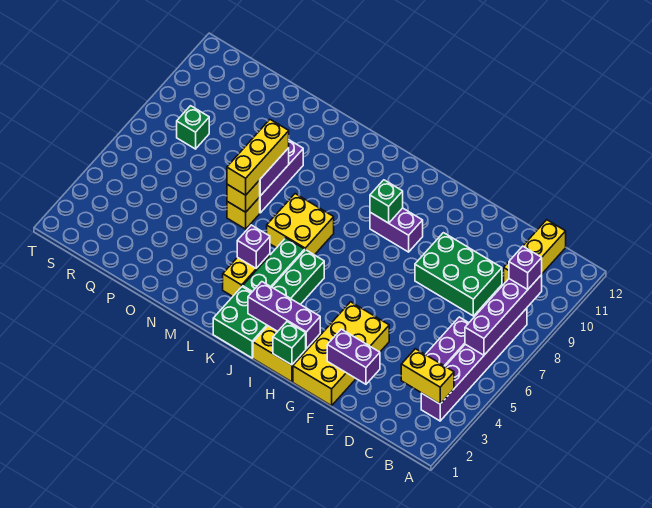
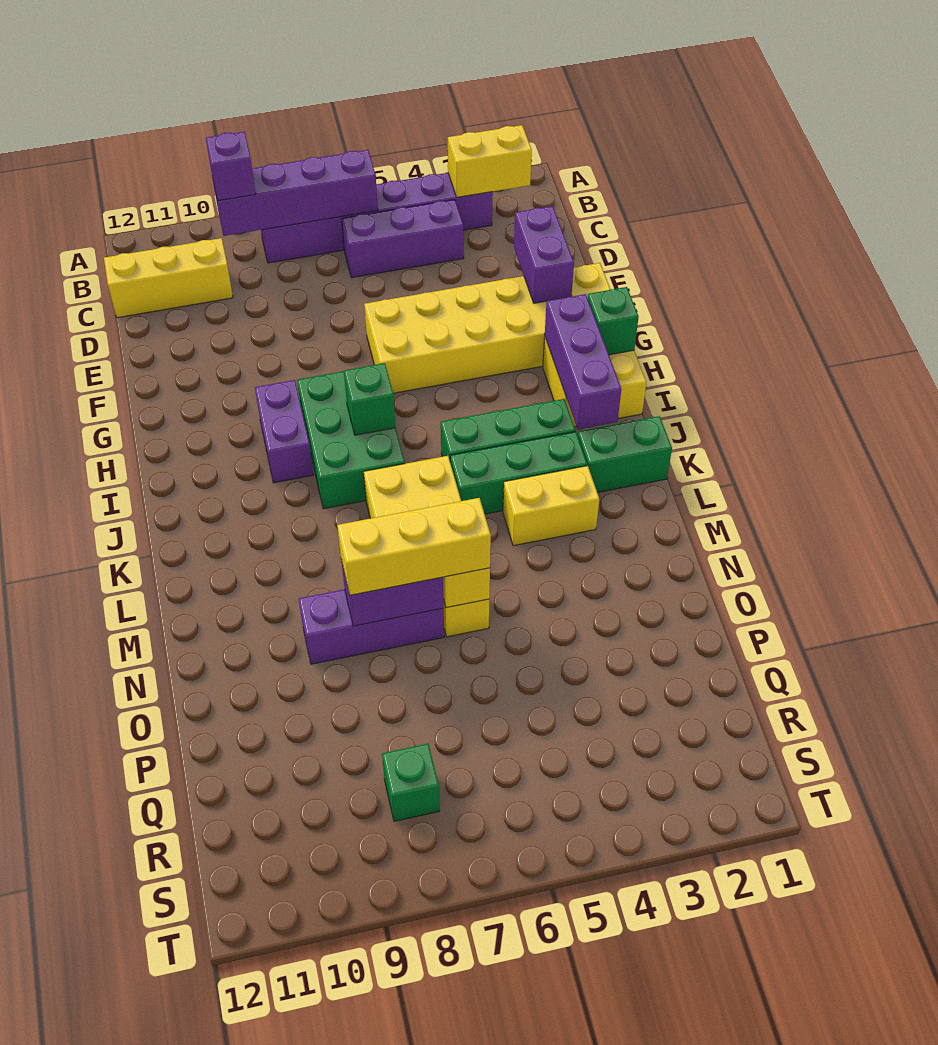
yellow 1x2 brick [401,349,454,404] -> yellow 1x2 brick turned to [448,125,532,197]
green 2x3 brick [415,233,502,316] -> green 2x3 brick moved to [297,371,405,509]
yellow 2x4 brick [293,302,389,406] -> yellow 2x6 brick [364,263,610,393]
green 1x1 brick [370,180,403,223] -> green 1x1 brick moved to [344,363,395,435]
green 2x2 brick [213,287,268,358] -> green 1x2 brick [578,416,672,493]
purple 1x1 brick [237,225,270,268] -> none

